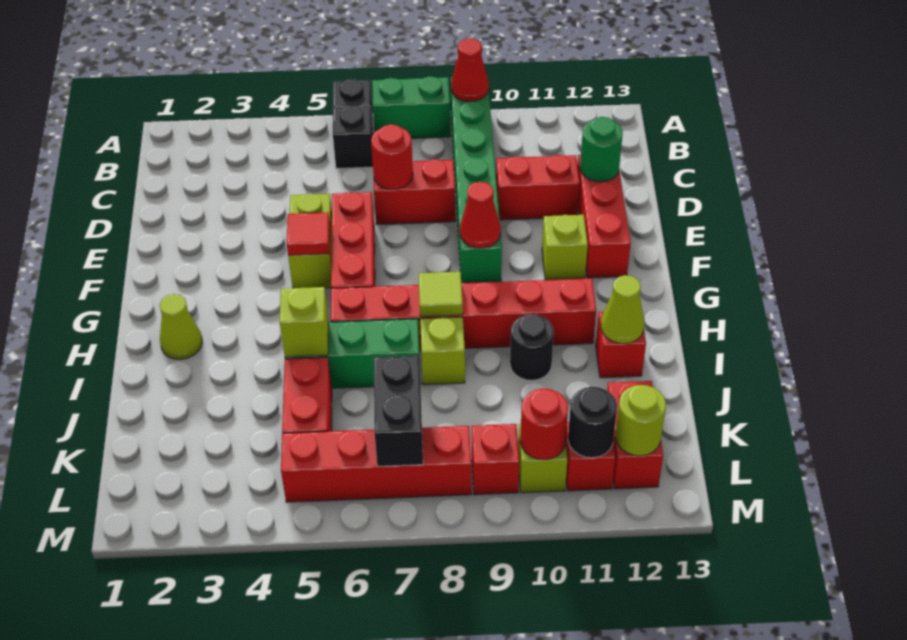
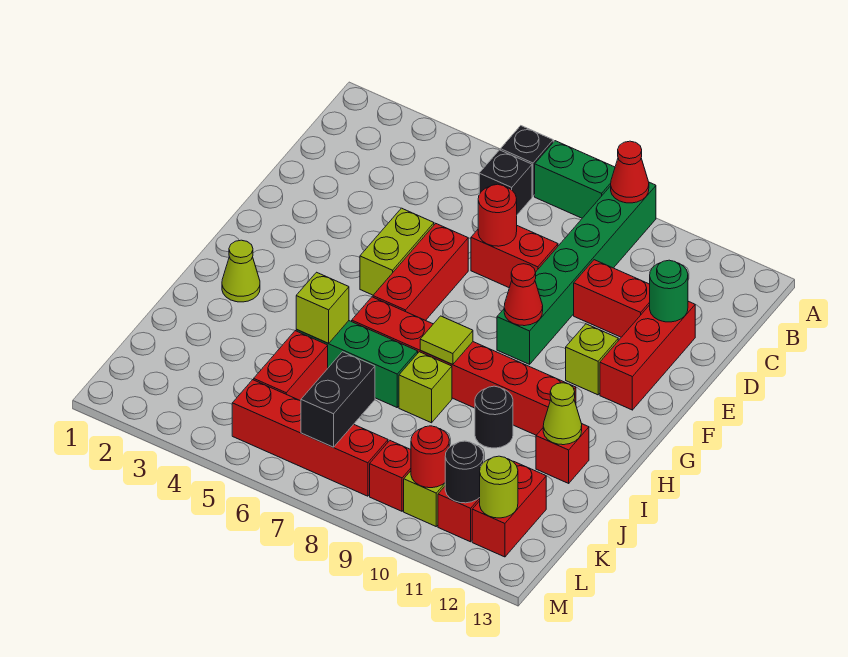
red 1x1 tile [287,212,330,256] -> none

